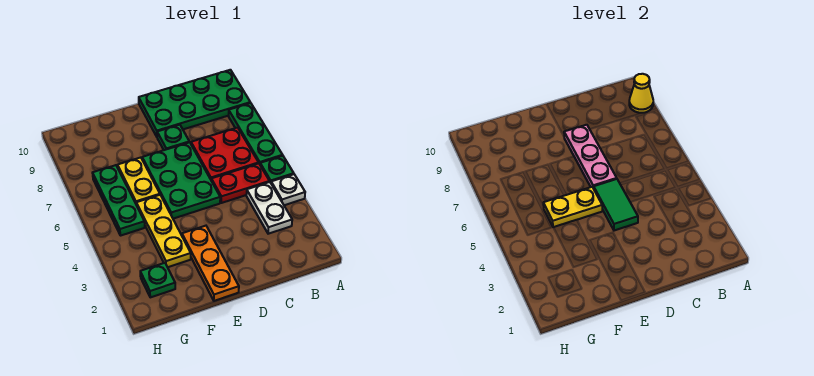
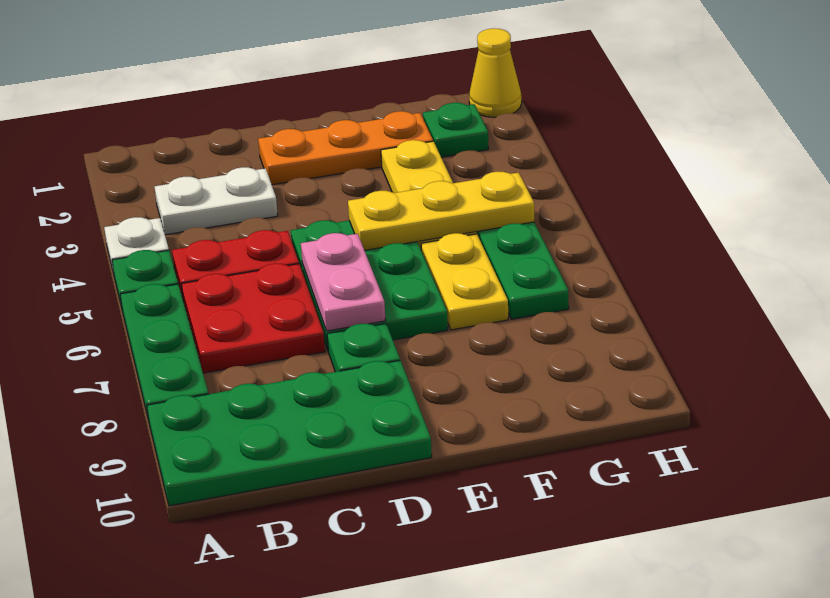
yellow 1x1 cone [629,74,653,113] -> yellow 1x1 cone moved to [469,28,522,117]
white 1x2 plate [246,182,292,234] -> white 1x2 plate turned to [154,167,278,235]
green 1x2 tile [594,179,638,231] -> none
pink 1x3 plate [564,125,617,188] -> pink 1x2 plate [301,233,386,331]
orange 1x3 plate [182,226,239,301] -> orange 1x3 plate turned to [258,111,433,185]
yellow 1x2 plate [543,187,602,227] -> yellow 1x3 plate [348,172,534,250]

